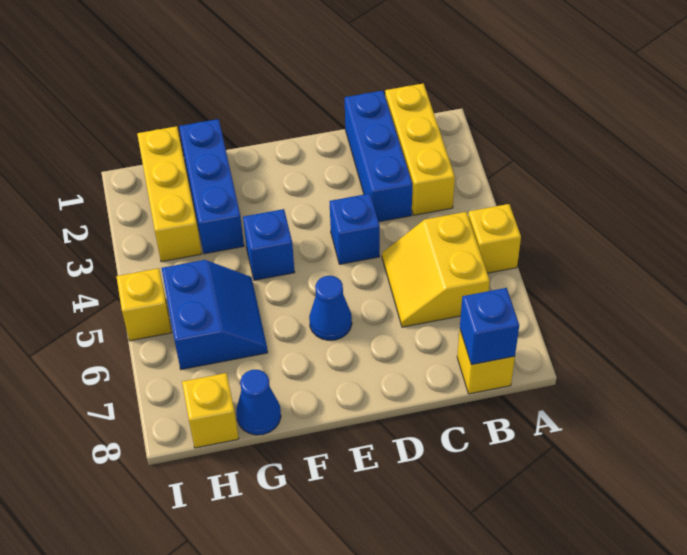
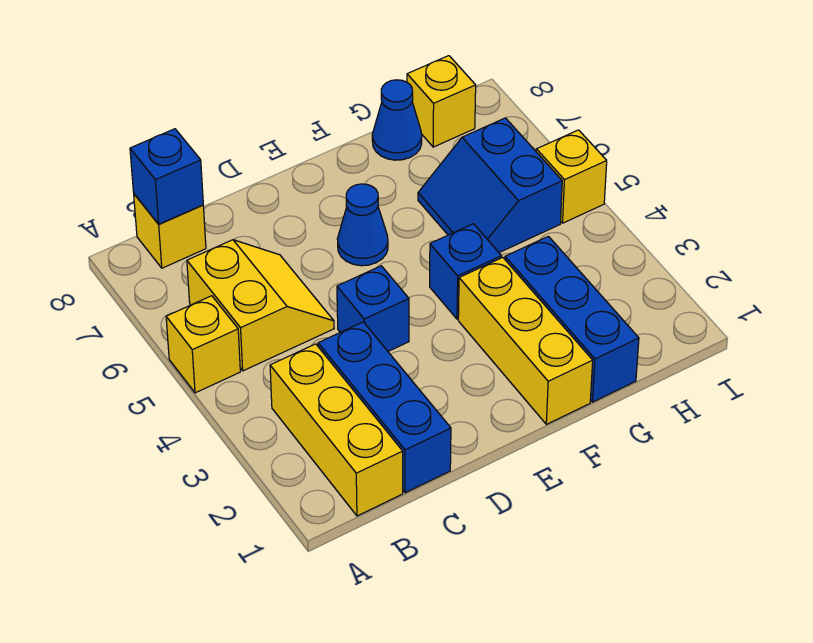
yellow 1x3 brick [137,126,202,262] -> yellow 1x3 brick moved to [458,257,593,424]

